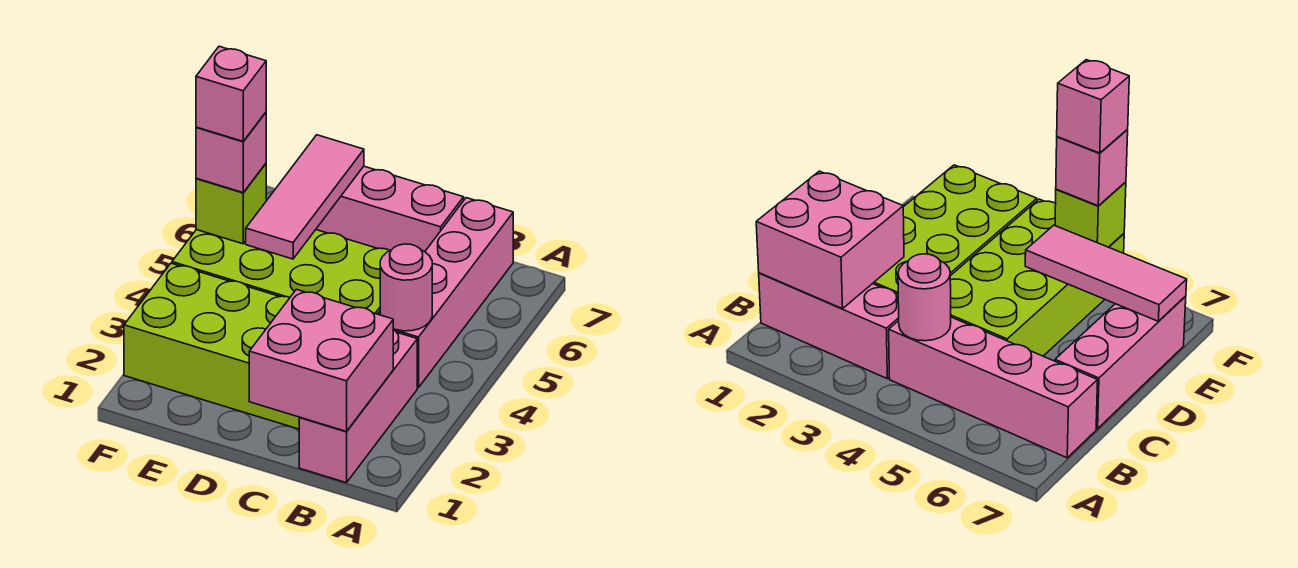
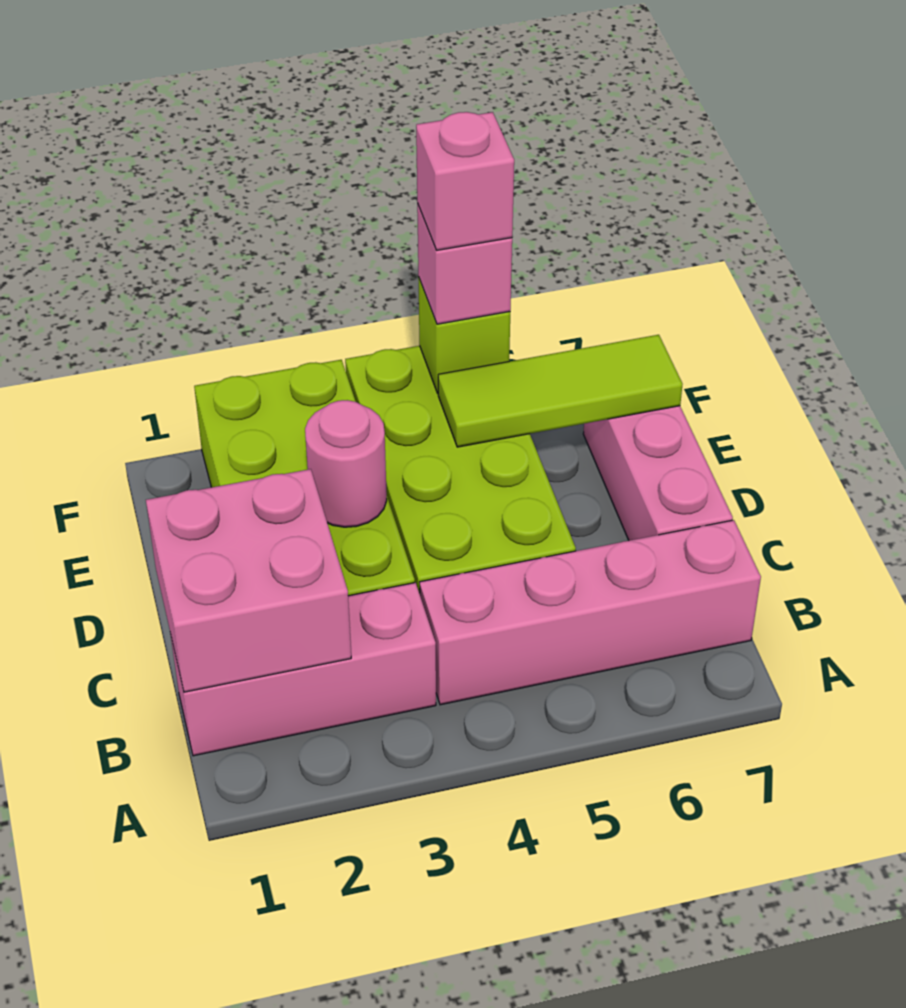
pink 1x1 round brick [380,244,432,331] -> pink 1x1 round brick moved to [305,400,387,527]
pink 1x3 tile [246,135,364,259] -> lime 1x3 tile [438,335,683,447]

